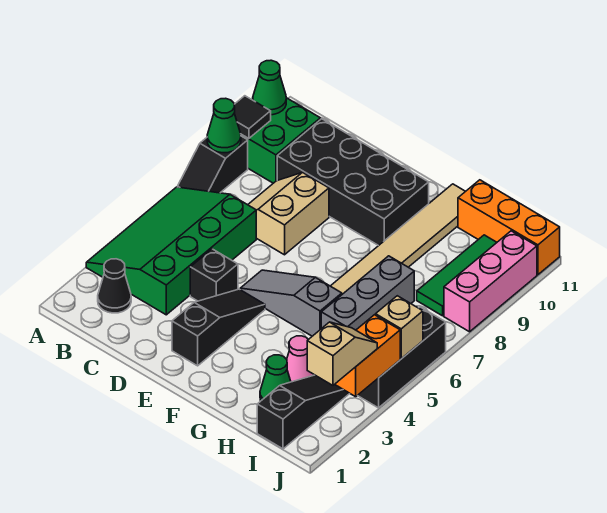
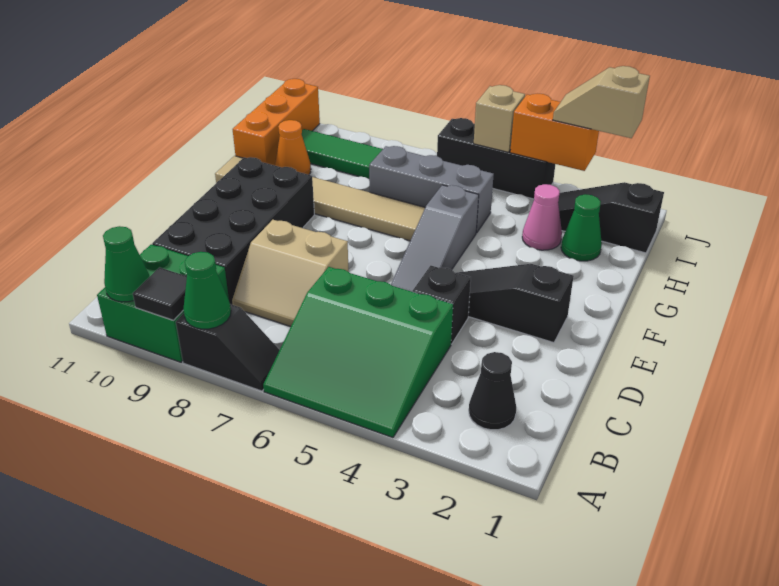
green 3x4 slope [86,187,256,315] -> green 3x3 slope [263,267,453,438]
none -> orange 1x1 cone [275,120,311,175]
pink 1x3 brick [444,231,537,332] -> none

